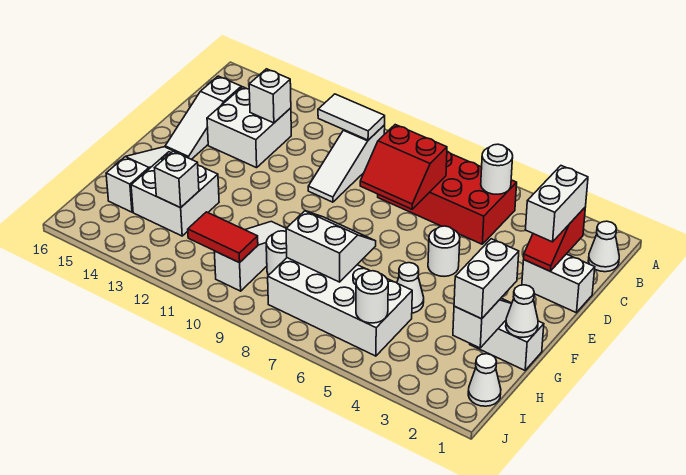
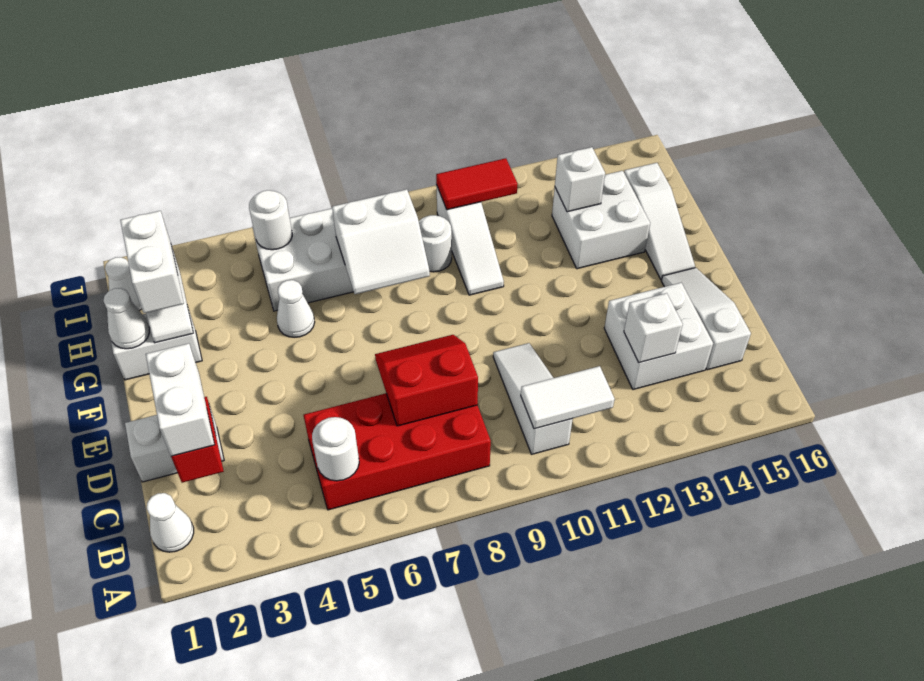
white 1x1 round brick [428,226,460,276] -> none

